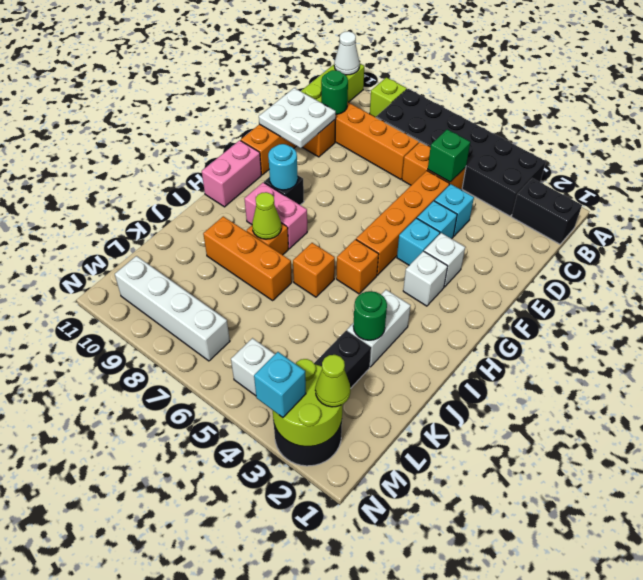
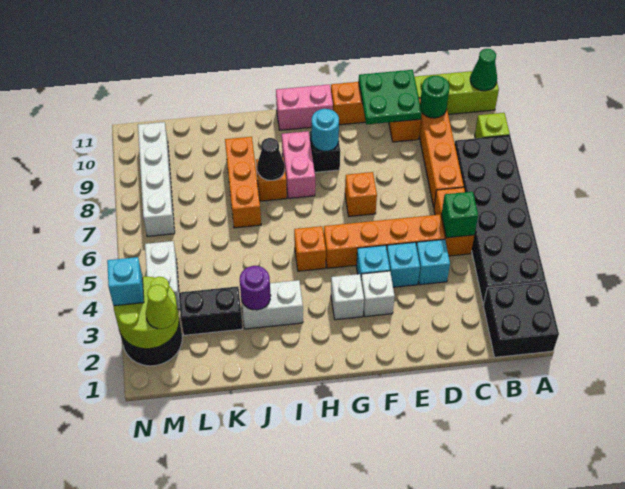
white 1x1 cone [334,31,360,75] -> green 1x1 cone [470,49,497,91]
black 1x2 brick [512,178,582,244] -> black 2x2 brick [483,282,559,357]
white 2x2 plate [259,88,336,148] -> green 2x2 plate [359,70,422,124]
orange 1x1 brick [293,243,335,297] -> orange 1x1 brick moved to [345,172,377,216]
lime 1x1 cone [252,192,281,239] -> black 1x1 cone [257,138,285,180]
green 1x1 round brick [353,291,387,340] -> purple 1x1 round brick [240,266,271,310]

